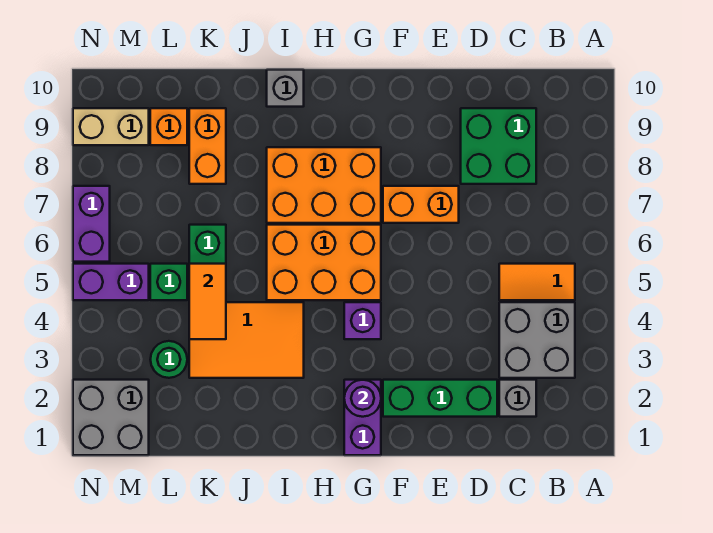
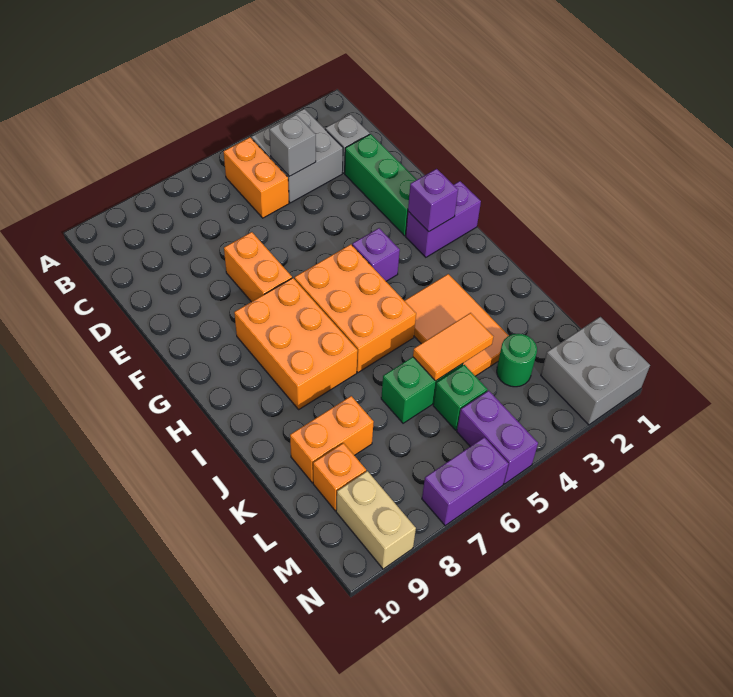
orange 1x2 tile [499,264,575,300] -> orange 1x2 brick [224,137,289,218]
green 2x2 brick [461,108,536,184] -> none
purple 1x1 round brick [344,380,381,417] -> purple 1x1 brick [408,169,458,232]
grey 1x1 brick [267,70,304,107] -> grey 1x1 brick moved to [269,115,316,176]

